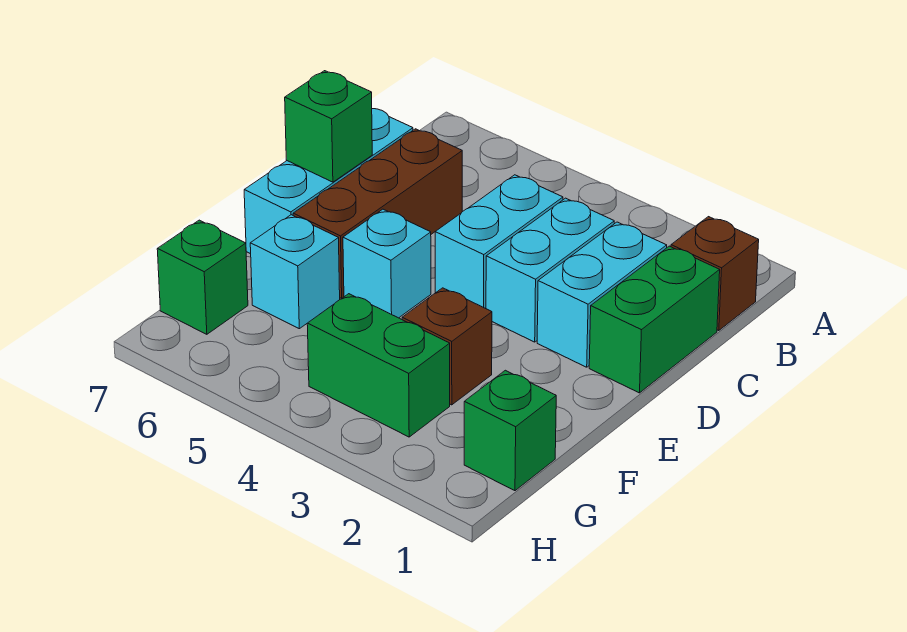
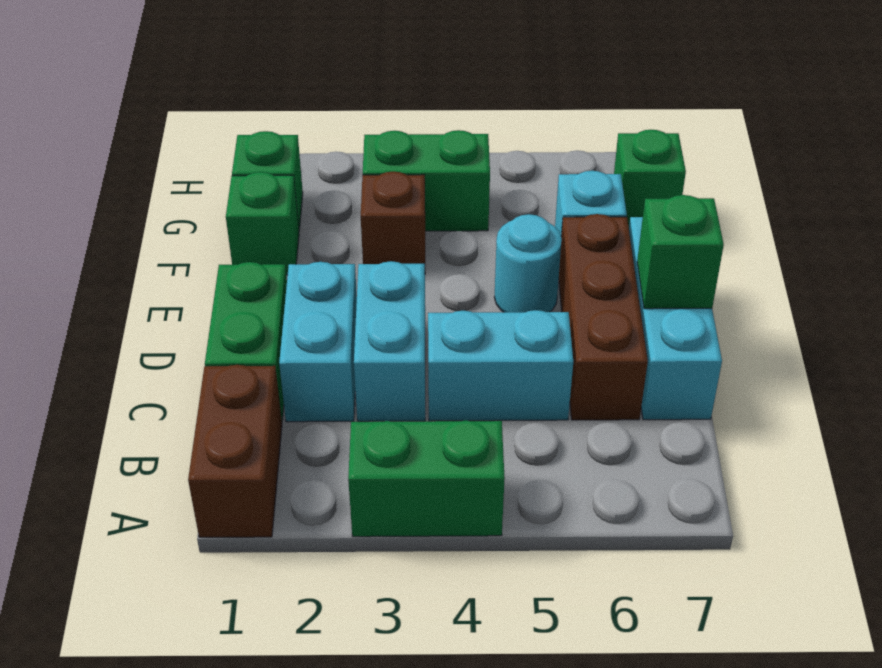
none -> green 1x2 brick [348,420,505,537]
brown 1x1 brick [671,217,759,330] -> brown 1x2 brick [188,365,282,537]
cyan 1x2 brick [435,175,563,309] -> cyan 1x2 brick turned to [428,310,573,421]
cyan 1x1 brick [343,209,431,318] -> cyan 1x1 round brick [494,214,562,312]
none -> green 1x1 brick [226,172,299,275]

